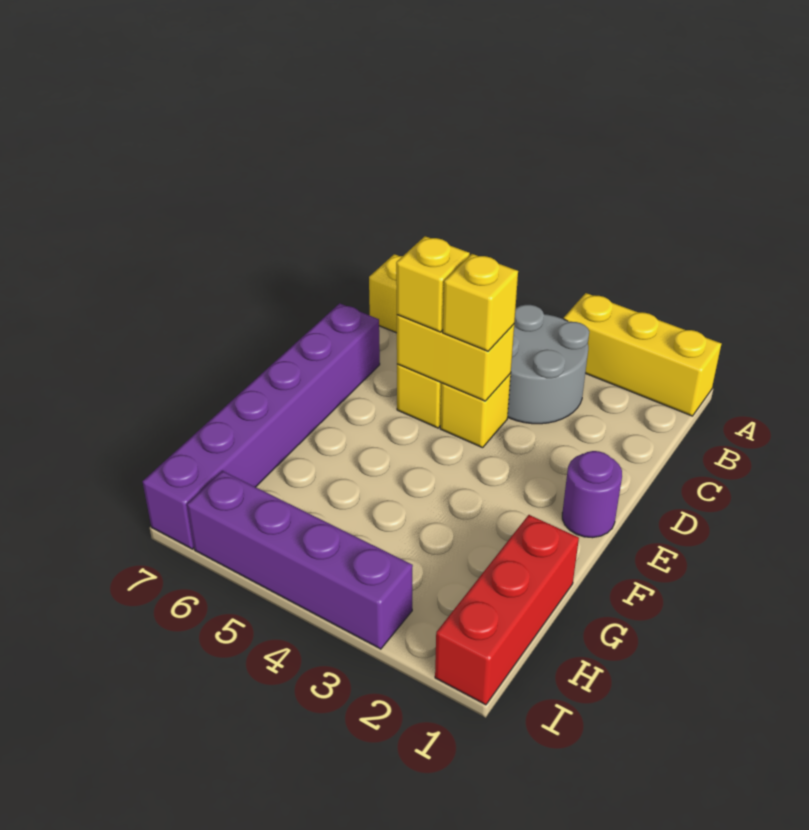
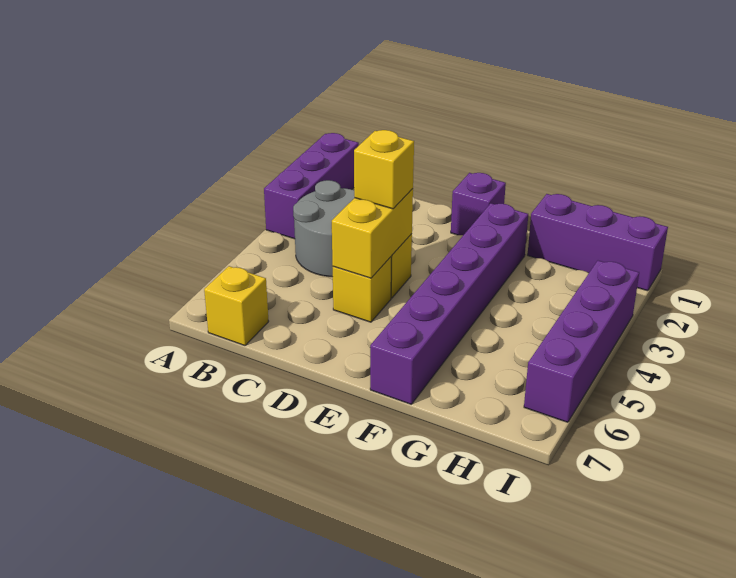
yellow 1x3 brick [564,293,721,416] -> purple 1x3 brick [264,133,359,239]
yellow 1x1 brick [396,236,470,332] -> none
purple 1x6 brick [143,303,380,549] -> purple 1x6 brick turned to [370,203,528,404]
purple 1x1 round brick [562,451,622,538] -> purple 1x1 brick [451,173,506,235]
red 1x3 brick [435,515,579,705] -> purple 1x3 brick [528,194,668,291]

